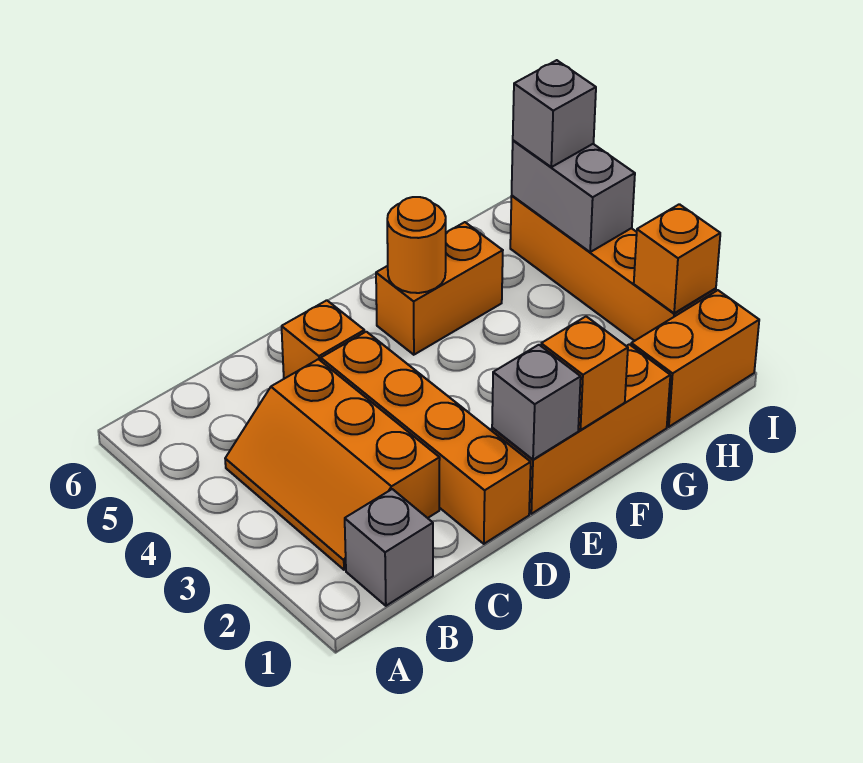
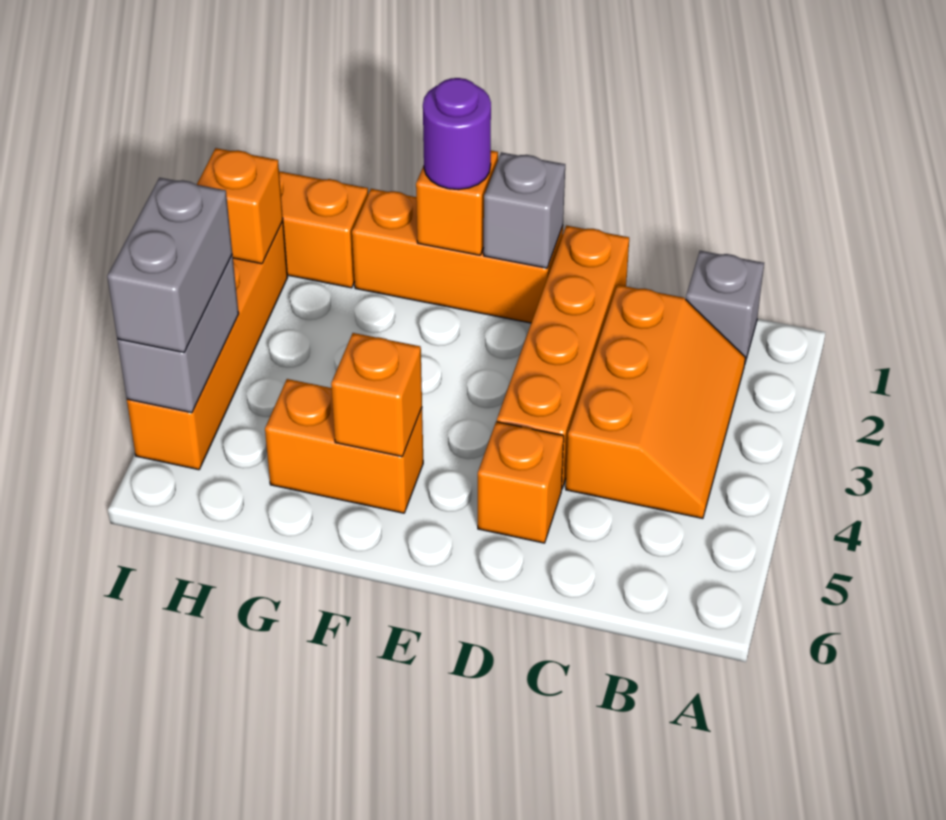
none -> purple 1x1 round brick [423,78,491,190]
orange 1x1 round brick [387,197,446,293] -> orange 1x1 brick [331,333,422,457]
grey 1x1 brick [513,60,596,167] -> grey 1x2 brick [107,178,232,352]

